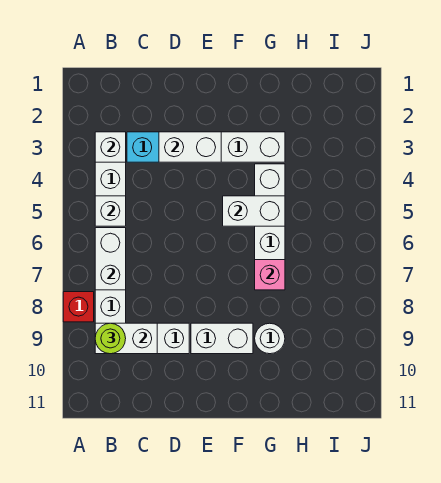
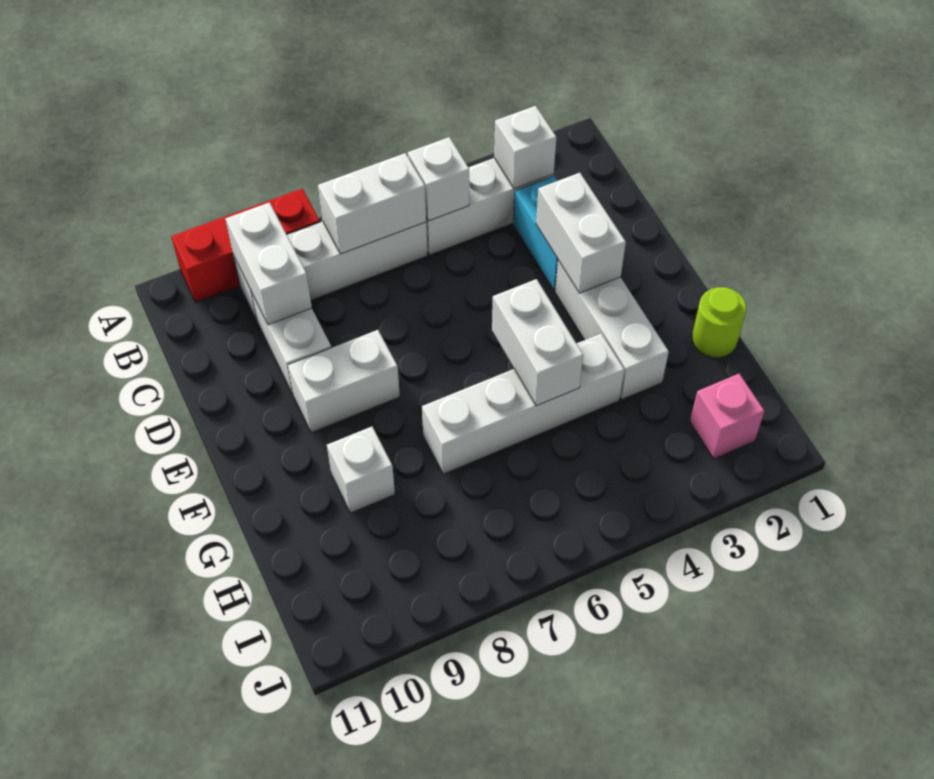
red 1x1 brick [63,292,94,322] -> red 1x3 brick [171,189,320,302]
lime 1x1 round brick [95,323,126,354] -> lime 1x1 round brick moved to [692,287,747,358]
white 1x2 brick [191,323,253,354] -> white 1x2 brick turned to [288,330,400,433]
pink 1x1 brick [255,260,285,290] -> pink 1x1 brick moved to [690,374,764,459]
white 1x1 round brick [255,323,285,354] -> white 1x1 brick [327,427,395,513]

